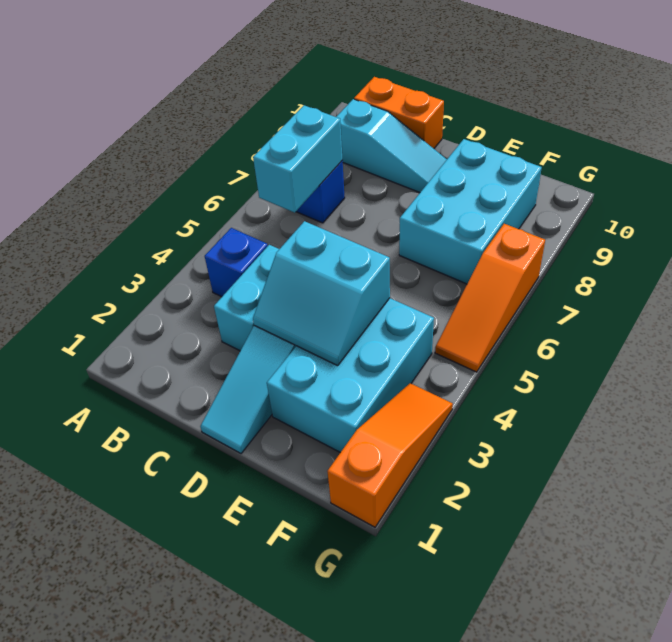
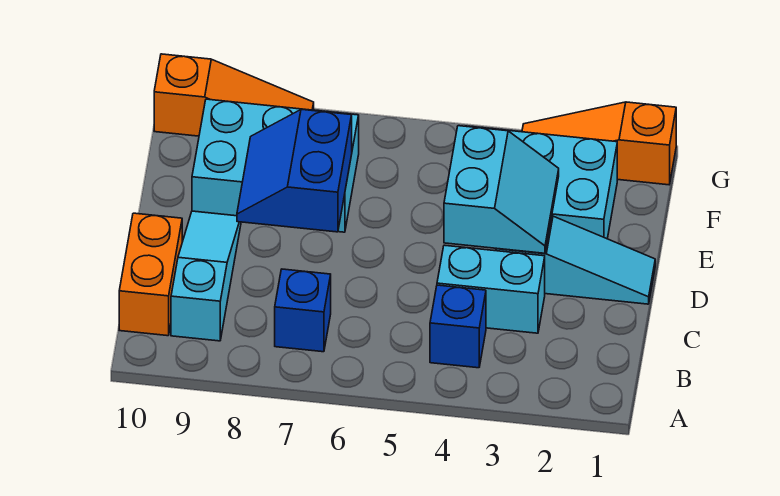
cyan 1x2 brick [253,105,342,213] -> none
none -> blue 2x2 slope [237,109,352,232]
orange 1x3 slope [435,224,545,372] -> orange 1x3 slope moved to [154,54,314,136]

